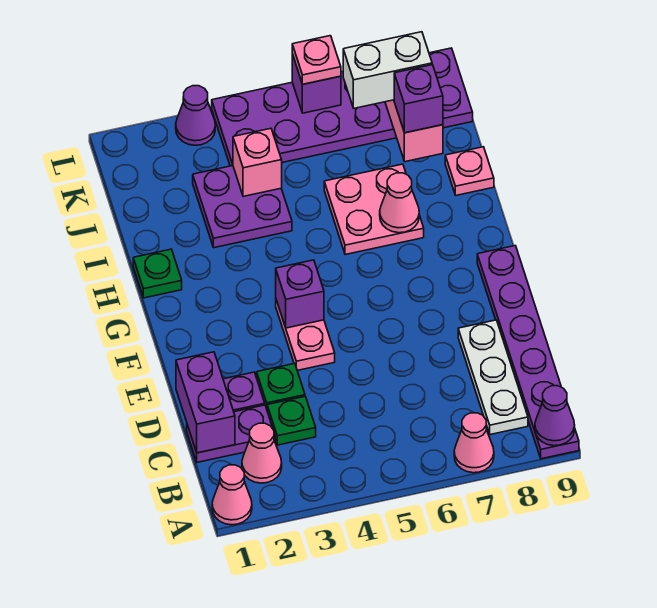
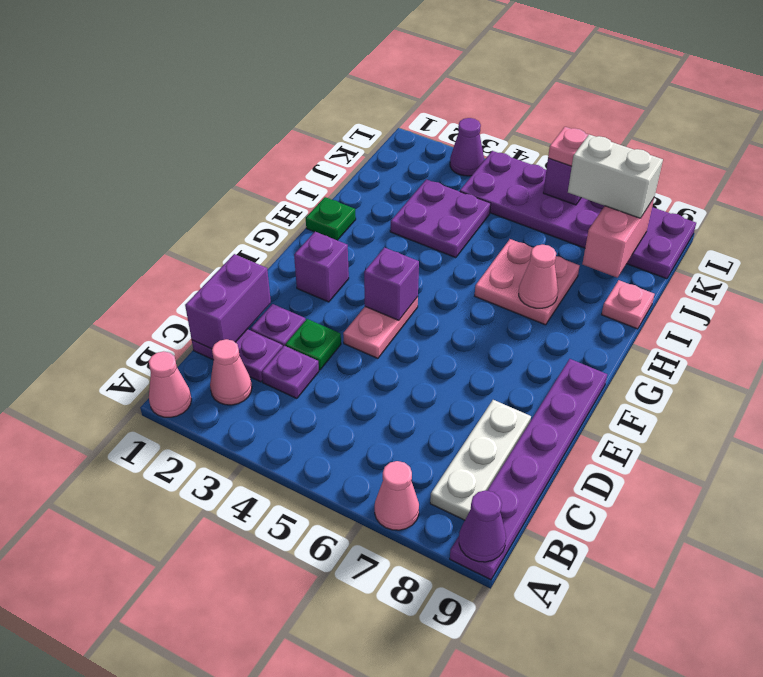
green 1x1 plate [267,397,316,445] -> purple 1x1 plate [262,346,319,398]
pink 1x1 brick [233,128,282,196] -> none
purple 1x1 brick [394,65,443,133] -> purple 1x1 brick moved to [294,232,349,302]

